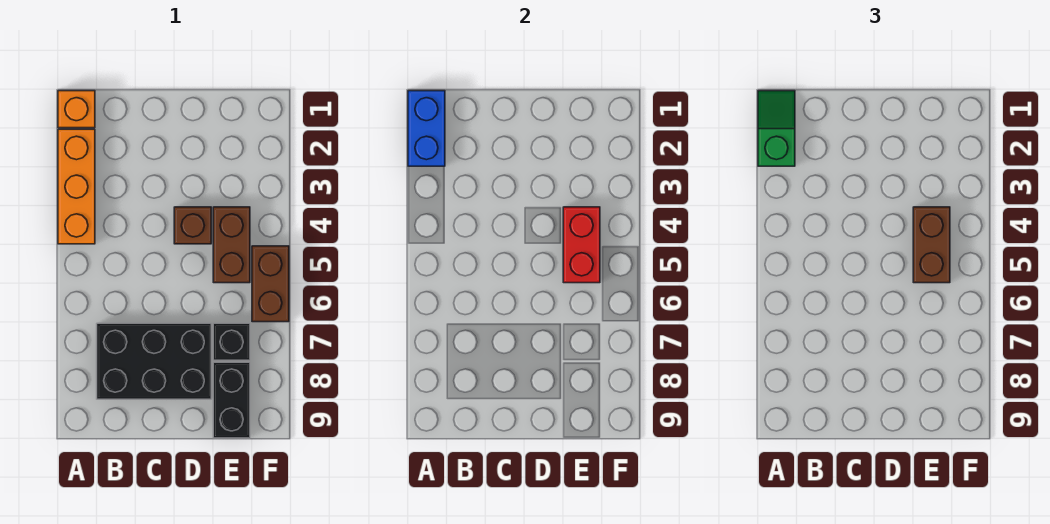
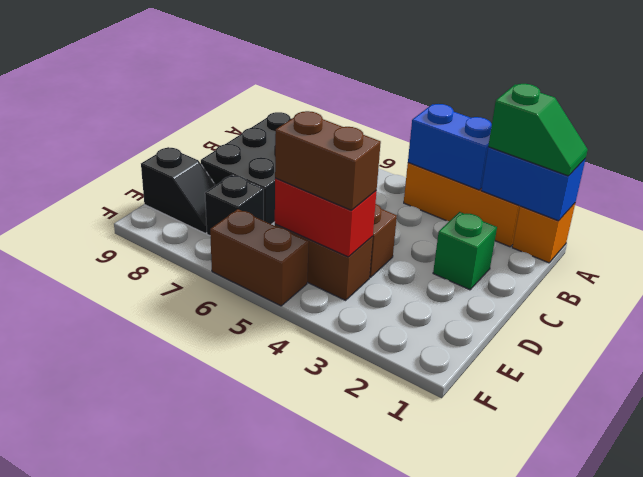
none -> blue 1x2 brick [408,104,492,190]
none -> green 1x1 brick [433,212,497,290]
black 1x2 brick [213,362,250,438] -> black 1x2 slope [141,147,216,233]

